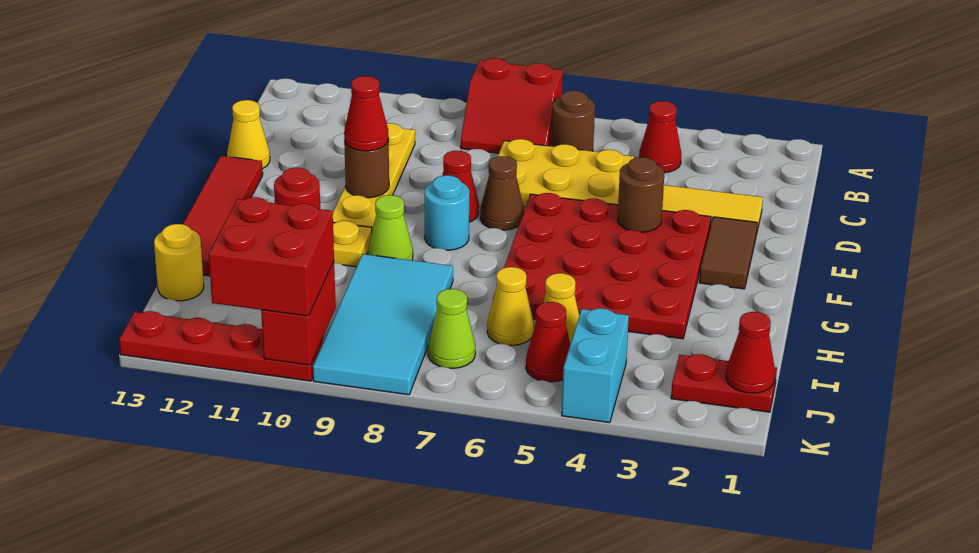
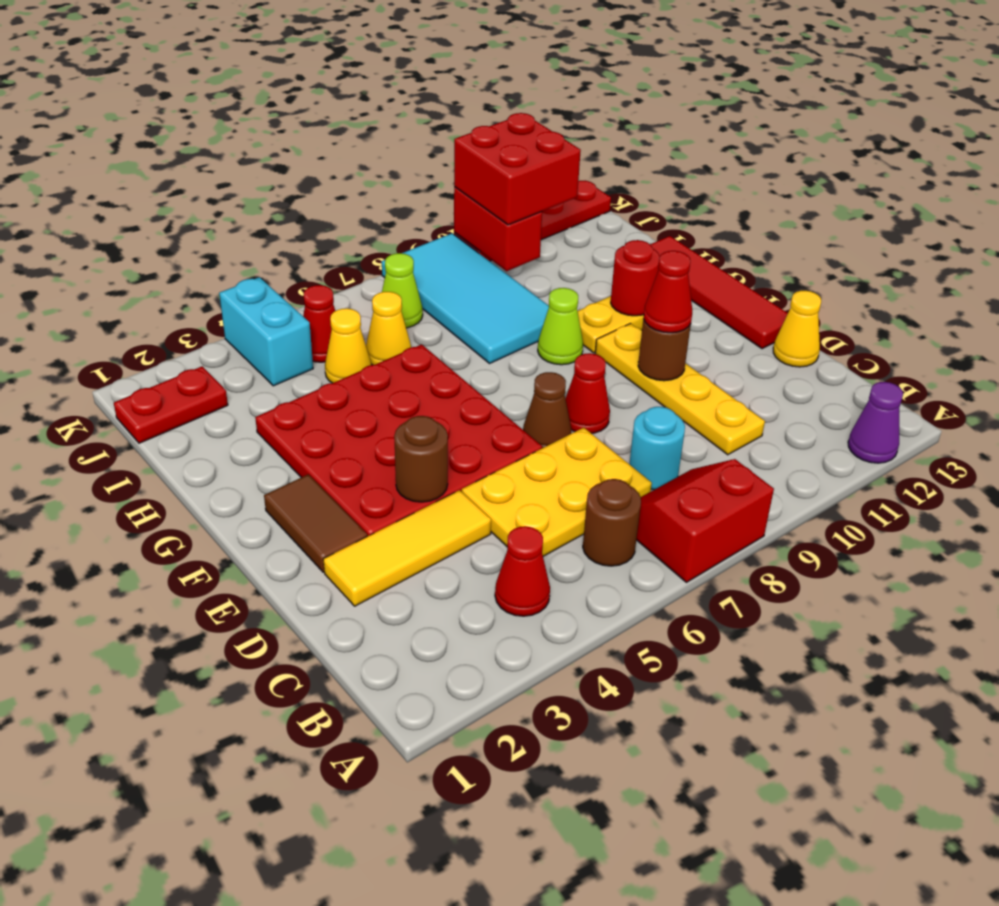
none -> purple 1x1 cone [848,382,903,463]
cyan 1x1 round brick [425,175,469,250] -> cyan 1x1 round brick moved to [629,407,685,490]
yellow 1x1 round brick [154,224,204,301] -> none
red 1x1 cone [726,312,775,393] -> none

